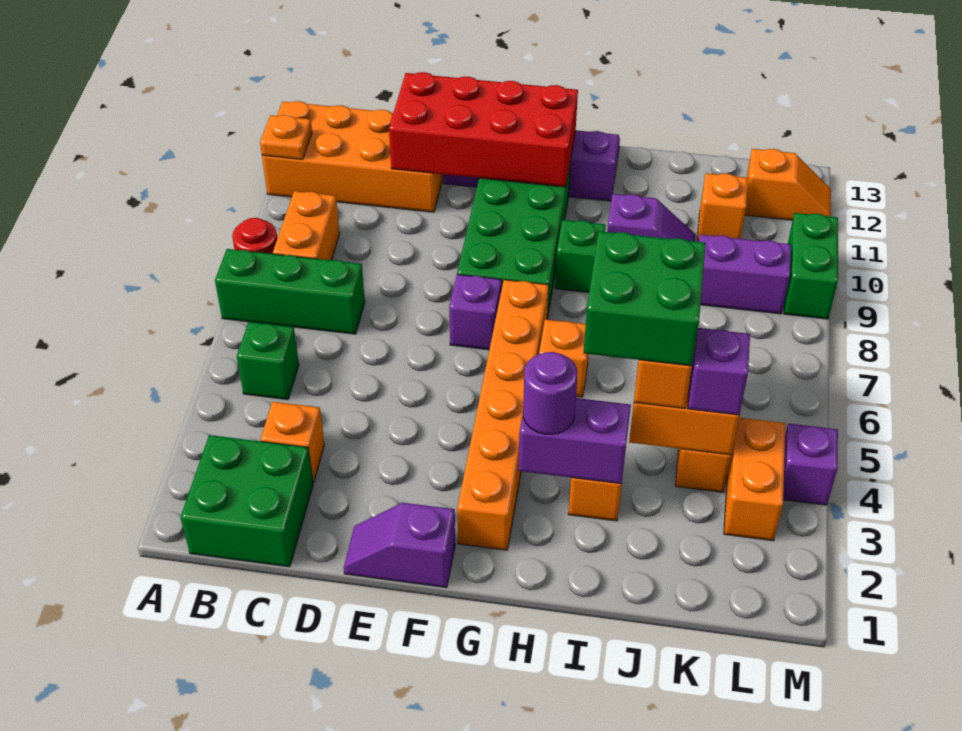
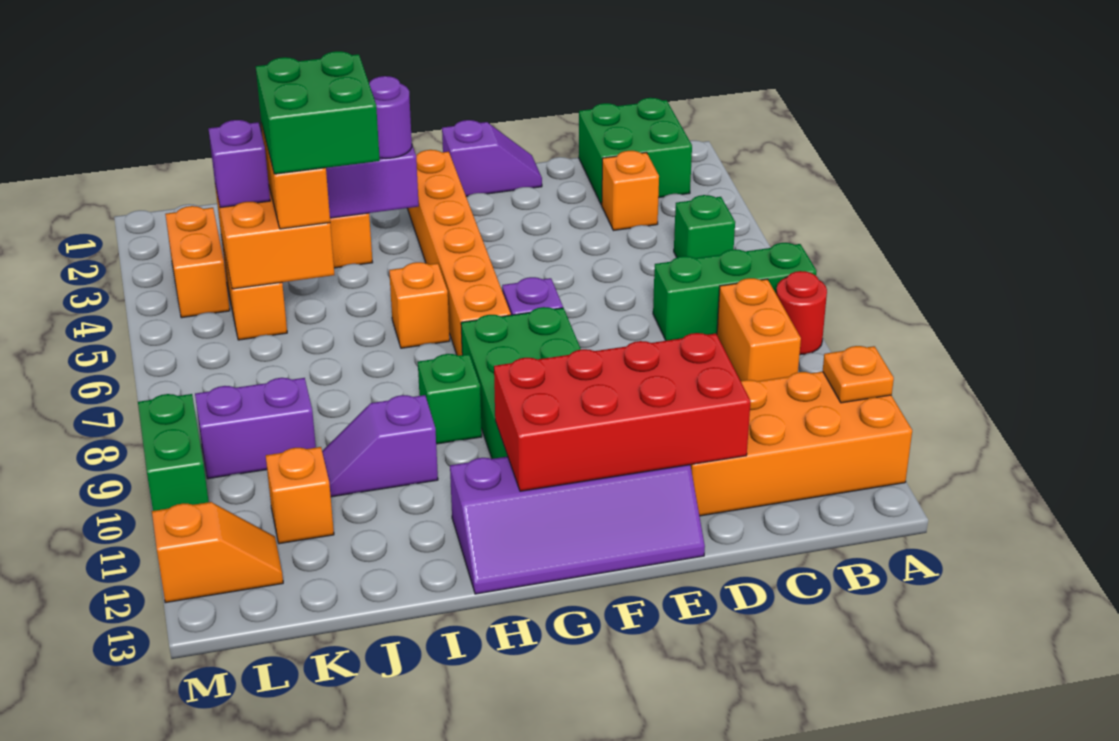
orange 1x2 slope [745,149,831,220] -> orange 1x2 slope turned to [152,502,283,603]
purple 1x1 brick [783,423,838,505] -> none

